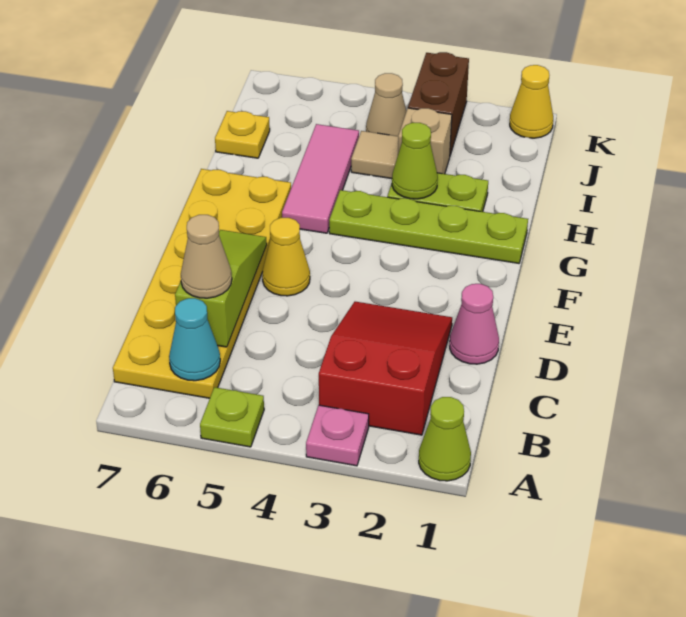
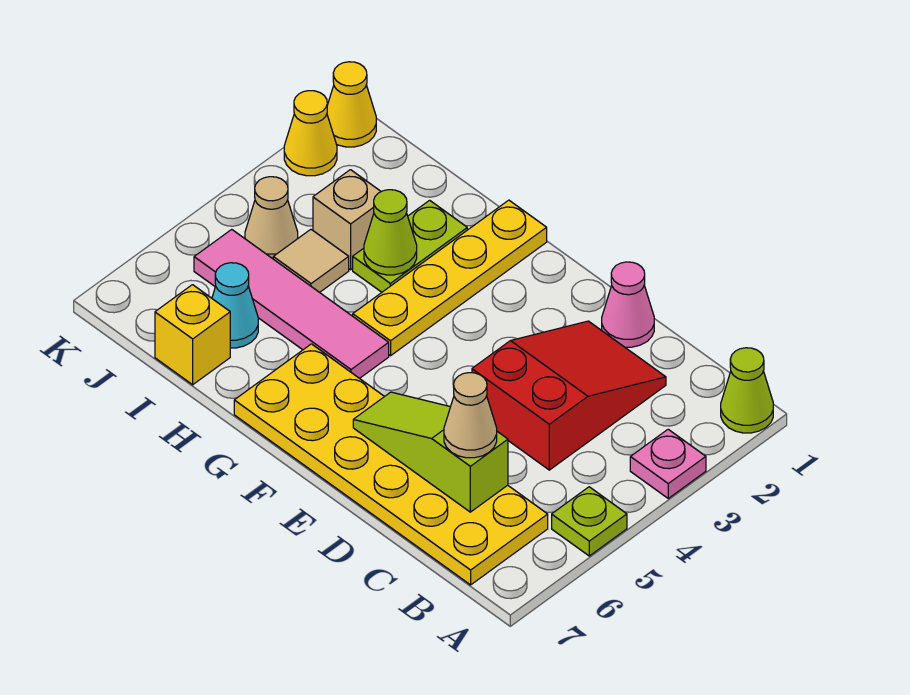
red 2x3 slope [319,302,452,435] -> red 2x3 slope turned to [472,321,666,470]
cyan 1x1 cone [169,298,220,381] -> cyan 1x1 cone moved to [212,263,258,348]
yellow 1x1 cone [262,218,310,296] -> yellow 1x1 cone moved to [284,91,337,176]
lime 1x4 plate [329,190,528,263] -> yellow 1x4 plate [353,200,547,356]
pink 1x3 tile [282,124,359,233] -> pink 1x4 tile [194,229,389,378]
yellow 1x1 plate [215,111,270,158] -> yellow 1x1 brick [155,285,230,385]
brown 1x2 brick [408,52,469,155] -> none

